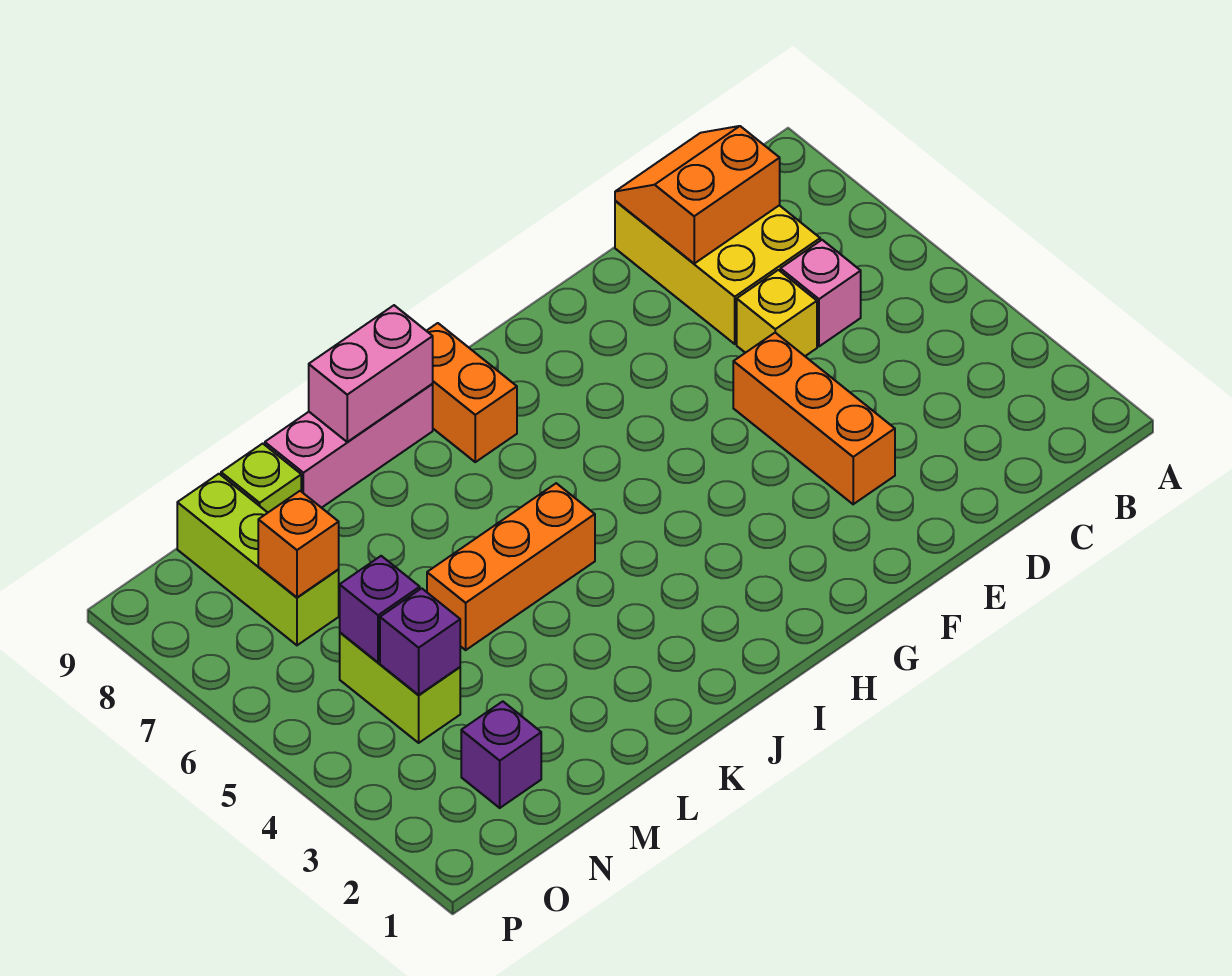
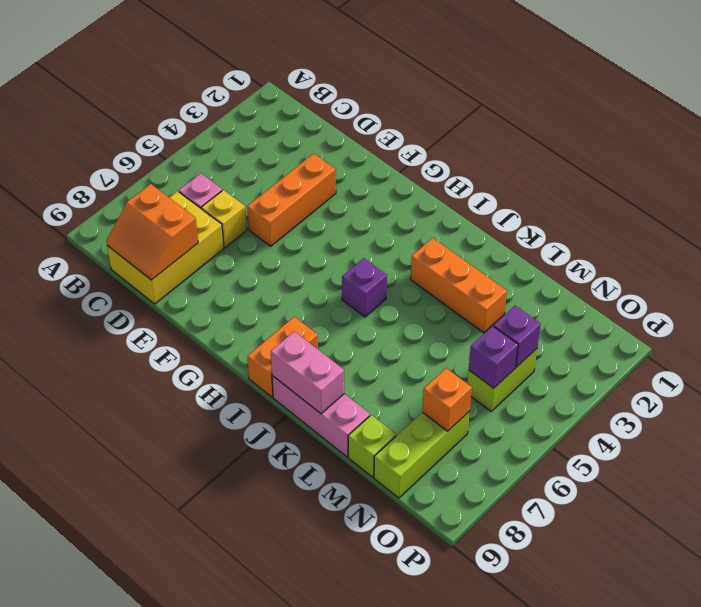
orange 1x3 brick [427,483,595,650] -> orange 1x3 brick moved to [411,238,507,333]
purple 1x1 brick [461,701,541,808] -> purple 1x1 brick moved to [342,258,387,317]

